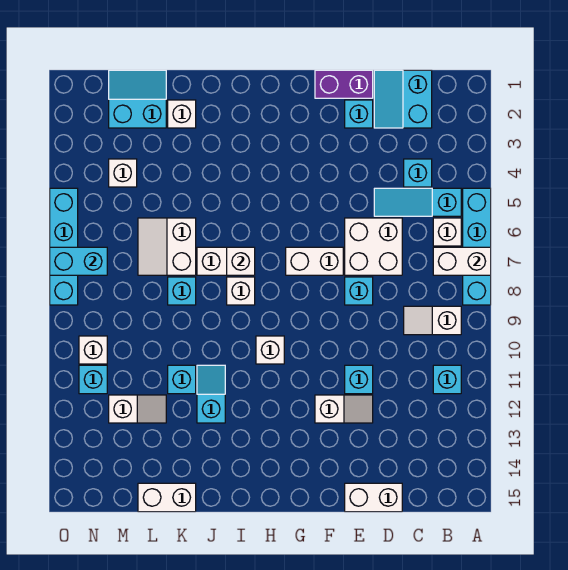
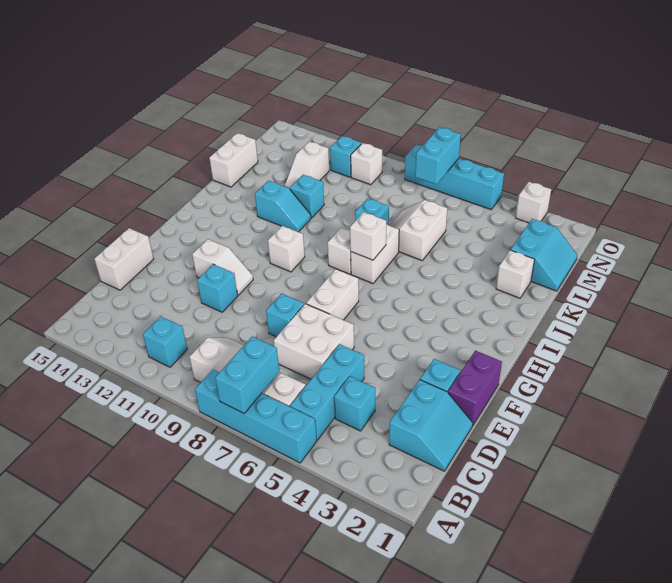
white 1x2 brick [433,247,491,275] -> cyan 1x2 brick [215,337,279,414]
cyan 1x3 slope [374,188,461,216] -> cyan 1x3 brick [290,344,364,440]
cyan 2x2 slope [374,70,432,128] -> cyan 2x2 slope turned to [389,380,473,471]
white 1x2 slope [315,395,373,423] -> white 1x2 slope turned to [192,239,253,295]
white 2x2 slope [138,218,196,275] -> white 2x2 slope turned to [390,200,447,260]
white 1x1 brick [109,159,137,187] -> white 1x1 brick moved to [516,182,551,223]

